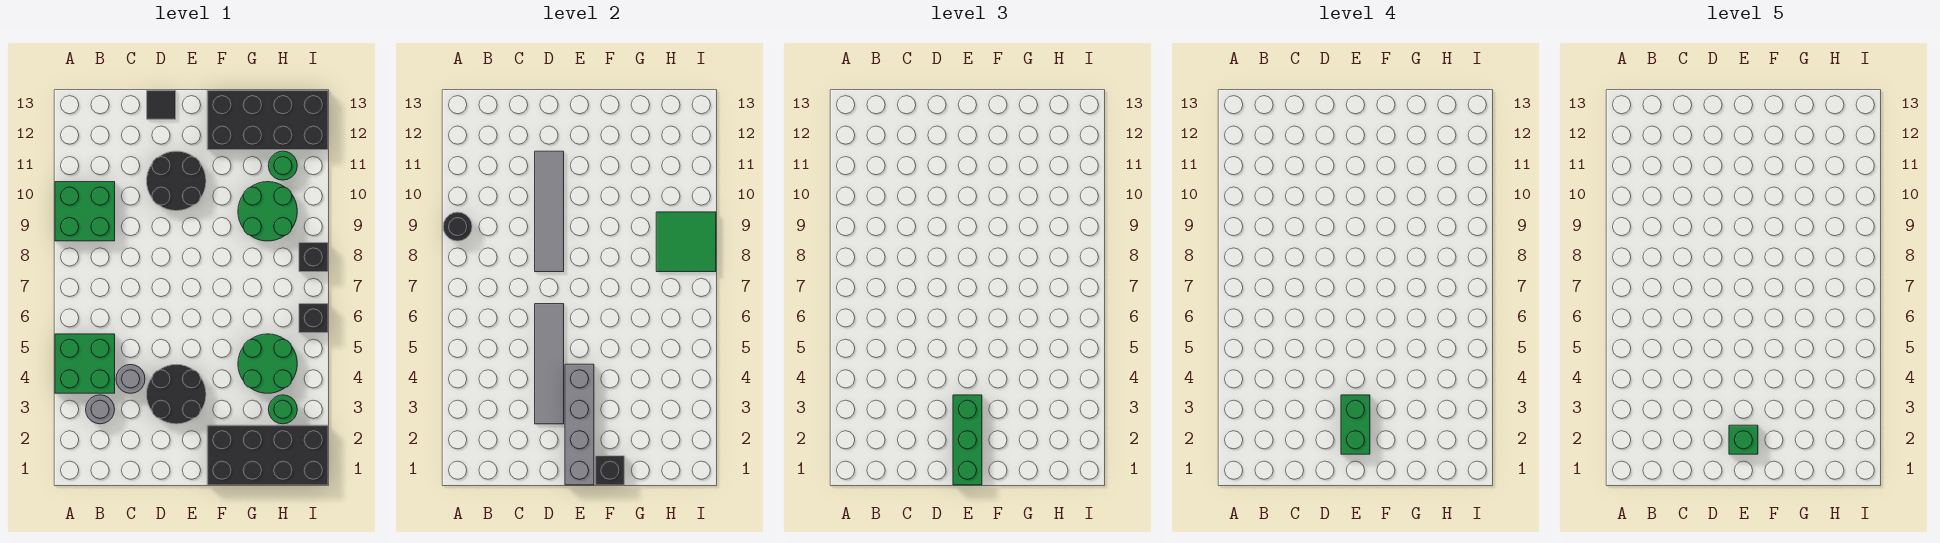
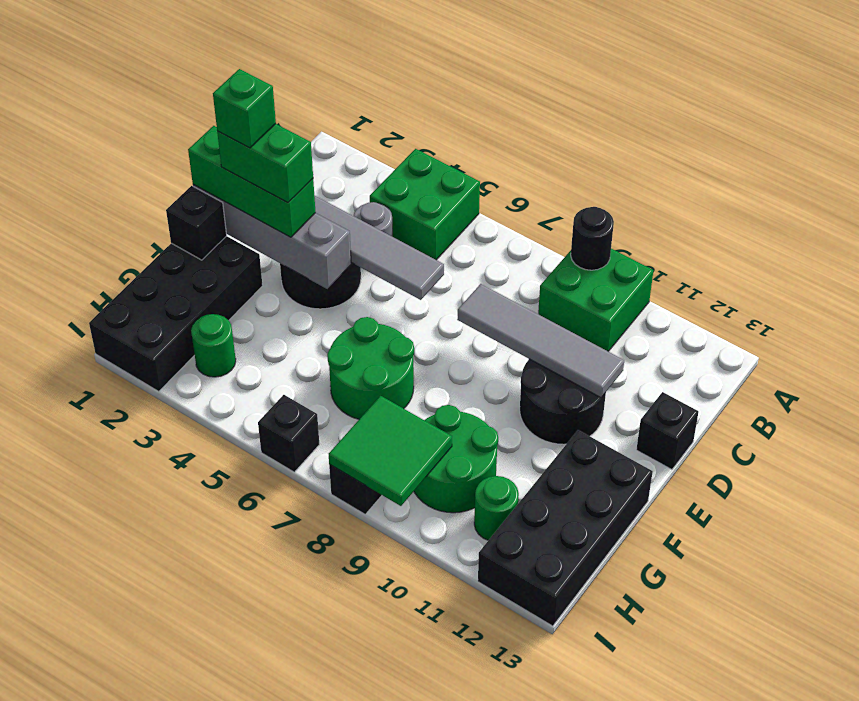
grey 1x1 round brick [86,395,115,424] -> none
black 1x1 tile [147,90,176,119] -> black 1x1 brick [636,392,699,469]
green 2x2 round brick [238,334,297,393] -> green 2x2 round brick moved to [327,317,414,419]

